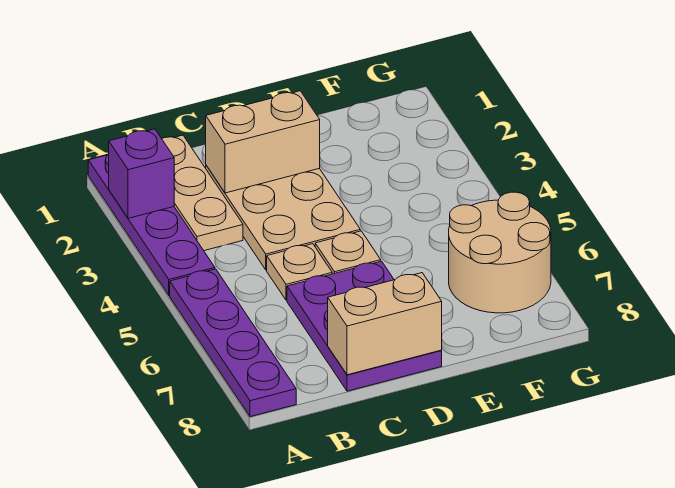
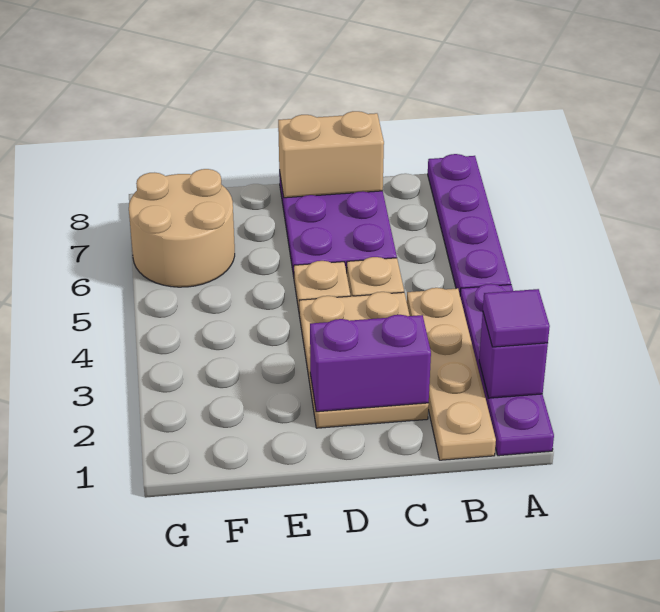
none -> purple 1x1 tile [483,289,550,347]
tan 1x3 plate [162,135,243,251] -> tan 1x4 plate [407,288,496,460]
tan 1x2 brick [206,91,320,193] -> purple 1x2 brick [310,315,431,412]

